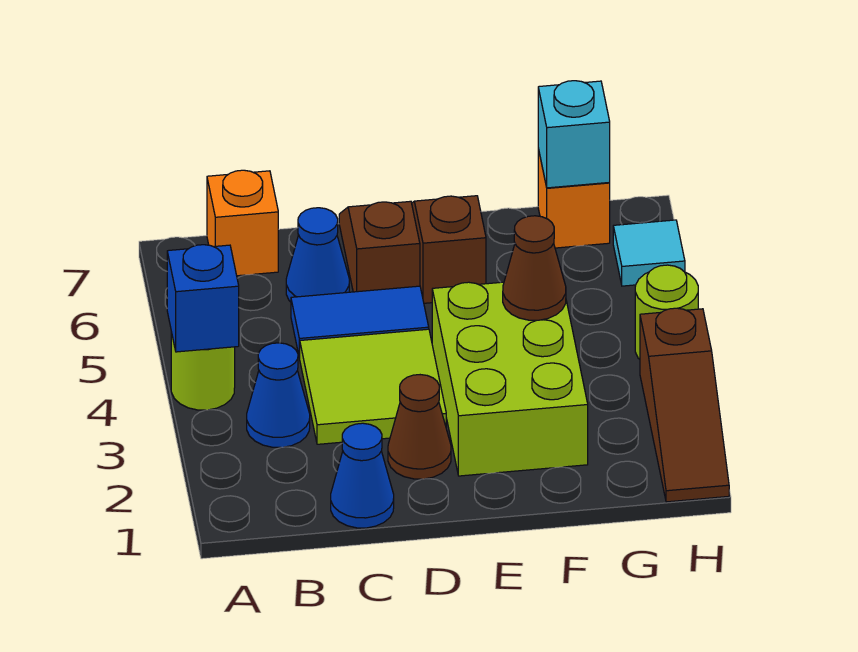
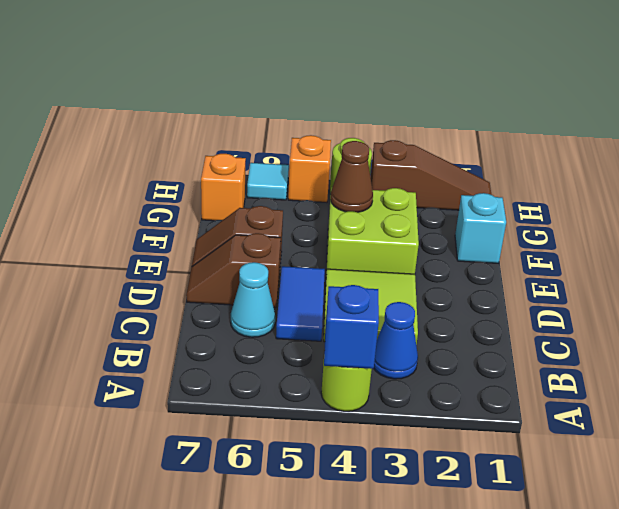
orange 1x1 brick [207,170,278,276] -> orange 1x1 brick moved to [288,135,331,202]
blue 1x1 cone [331,423,394,528] -> none
blue 1x1 cone [286,208,349,302] -> cyan 1x1 cone [231,262,275,337]
brown 1x1 cone [388,375,451,479] -> none
lime 2x3 brick [432,282,588,476] -> lime 2x2 brick [326,187,419,274]
cyan 1x1 brick [538,81,610,188] -> cyan 1x1 brick moved to [455,193,506,263]

